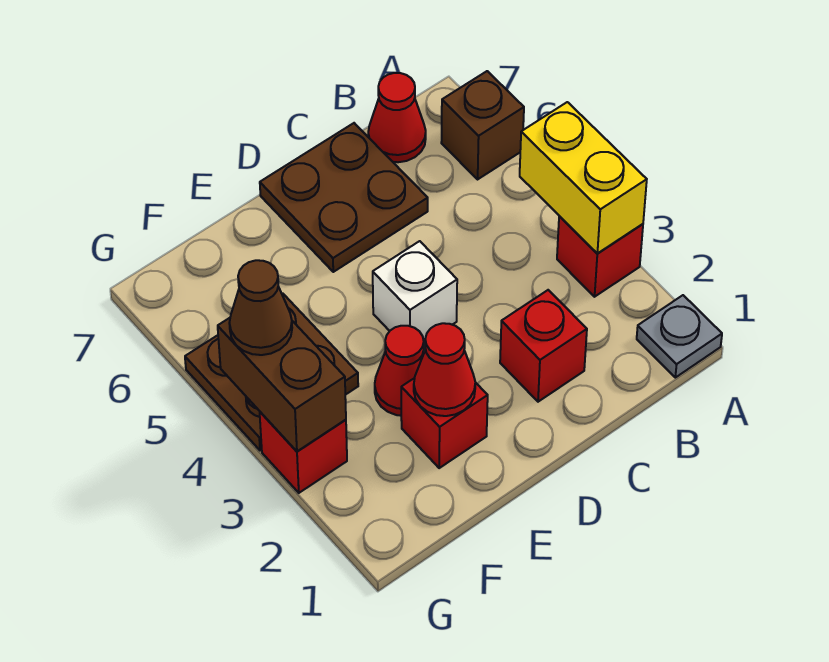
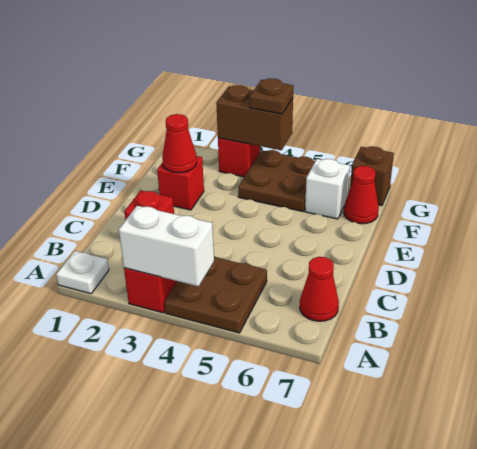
grey 1x1 plate [637,295,722,378] -> white 1x1 plate [56,251,109,294]
yellow 1x2 brick [520,102,647,253] -> white 1x2 brick [119,206,214,286]
brown 1x1 brick [441,71,524,179] -> brown 1x1 brick moved to [350,146,394,206]
brown 2x2 plate [260,123,428,272] -> brown 2x2 plate moved to [164,257,267,333]
white 1x1 brick [373,241,457,343] -> white 1x1 brick moved to [305,159,350,219]
red 1x1 cone [375,326,424,416] -> red 1x1 cone moved to [344,166,379,224]
brown 1x1 cone [229,260,292,355] -> brown 1x1 plate [250,78,293,114]

